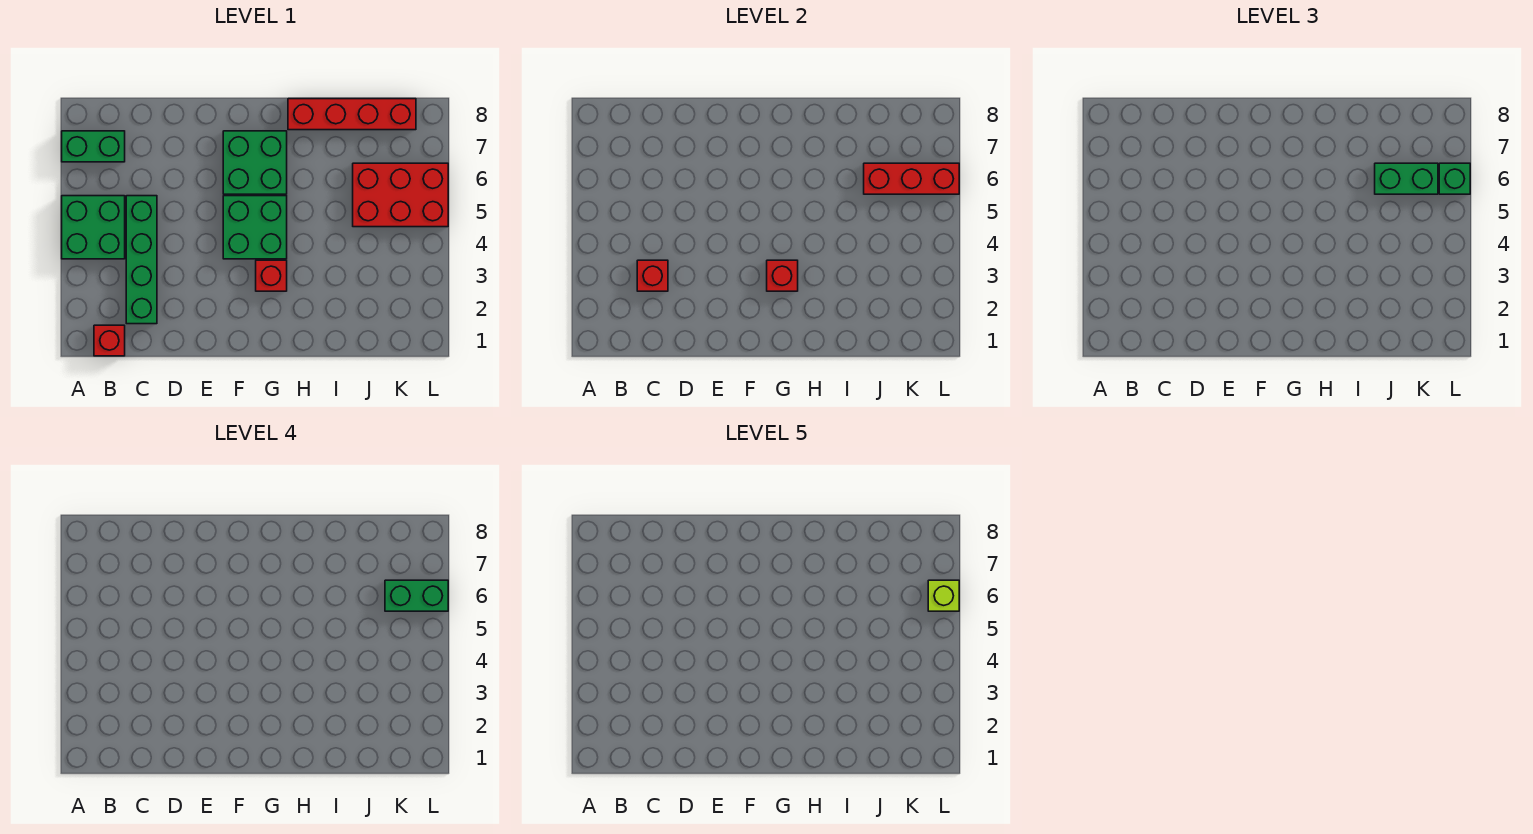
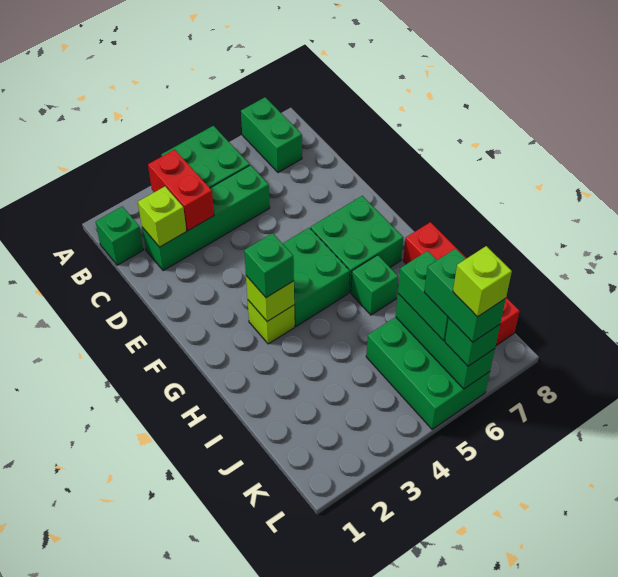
red 1x1 brick [94,325,125,356] -> green 1x1 brick [95,206,144,265]
none -> lime 1x1 brick [138,187,186,247]
red 1x1 brick [637,260,668,291] -> red 1x2 brick [148,150,214,231]
red 1x1 brick [256,260,287,291] -> lime 1x1 brick [248,300,295,344]
red 1x1 brick [767,260,798,291] -> lime 1x1 brick [246,276,294,322]
none -> green 1x1 brick [244,233,294,298]
none -> green 1x1 brick [351,255,398,315]
red 2x3 brick [353,163,448,227] -> green 2x3 brick [366,317,490,429]
red 1x3 brick [864,163,959,194] -> green 1x3 brick [396,294,495,389]

